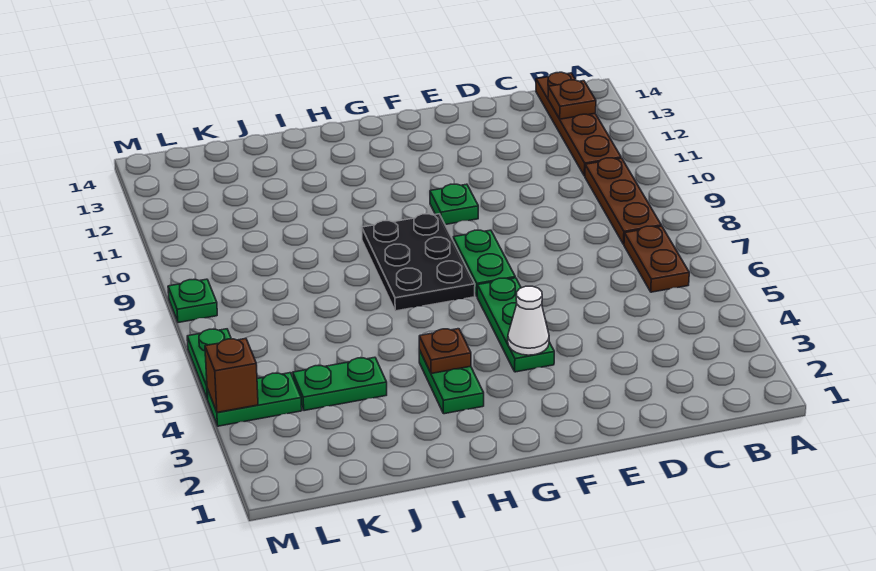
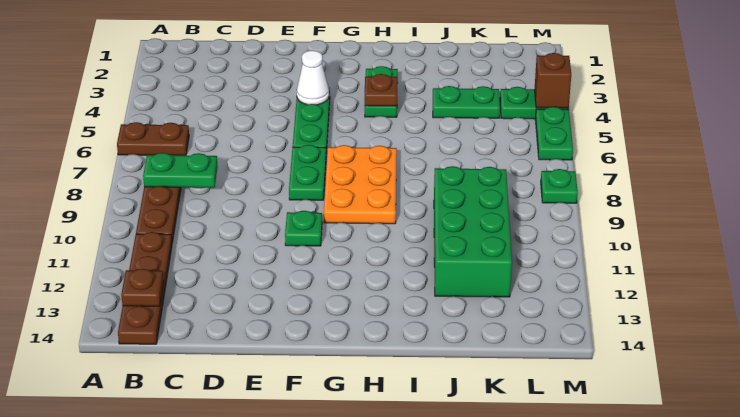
brown 1x2 plate [624,226,689,292] -> brown 1x2 plate turned to [117,122,189,155]
none -> green 1x2 plate [143,153,218,188]
black 2x3 plate [362,214,475,311] -> orange 2x3 plate [324,145,397,224]
none -> green 2x4 brick [434,166,512,297]

